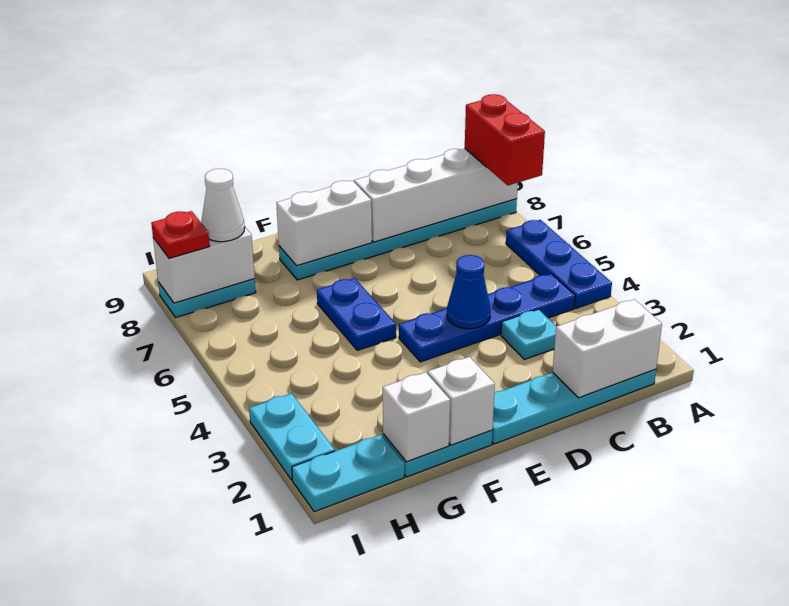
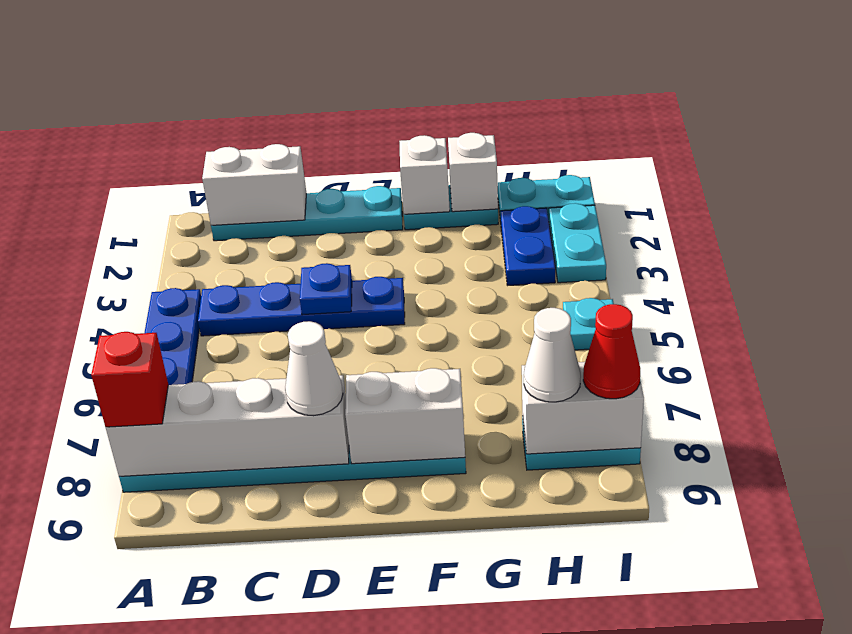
red 1x2 brick [465,94,545,185] -> red 1x1 brick [91,332,168,427]
cyan 1x1 plate [501,309,556,360] -> cyan 1x1 plate moved to [563,298,614,350]
blue 1x1 cone [447,255,491,329] -> blue 1x1 plate [300,263,352,315]
none -> white 1x1 cone [285,321,343,416]
blue 1x2 plate [317,278,396,350] -> blue 1x2 plate moved to [501,206,555,285]
red 1x1 plate [151,211,210,258] -> red 1x1 cone [583,304,640,399]

